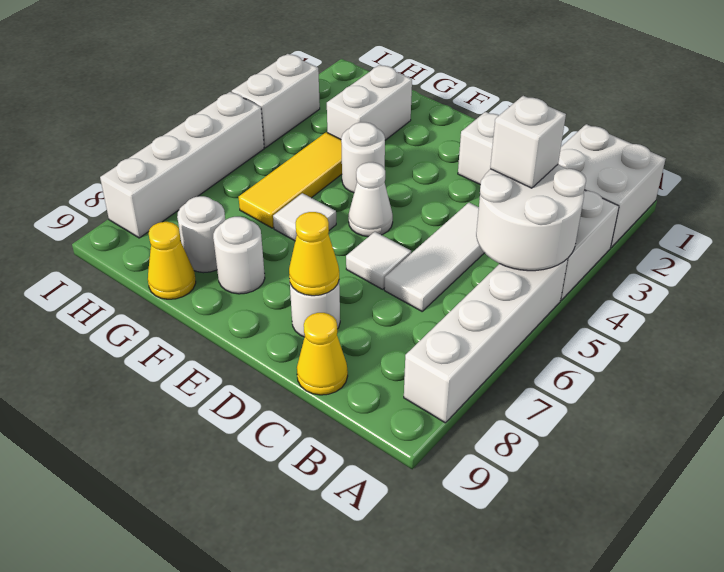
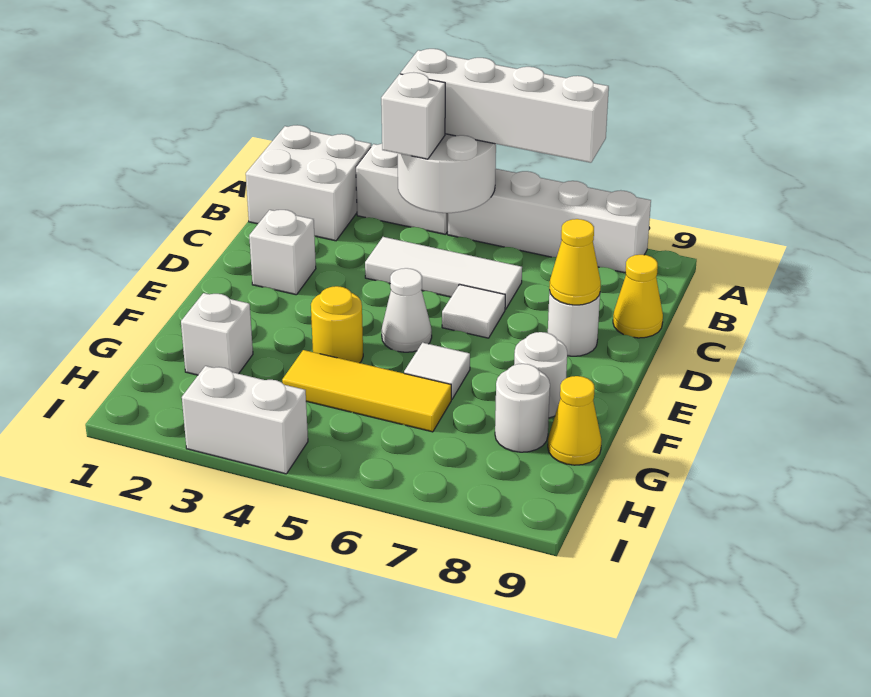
white 1x1 round brick [341,122,385,193] -> yellow 1x1 round brick [311,286,363,363]
white 1x2 brick [327,65,412,140] -> white 1x1 brick [181,293,253,375]
white 1x4 brick [100,92,264,238] -> white 1x4 brick moved to [400,49,609,163]

